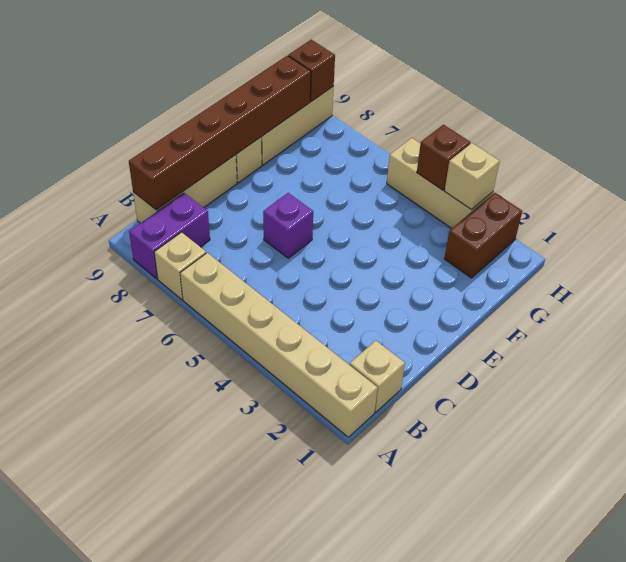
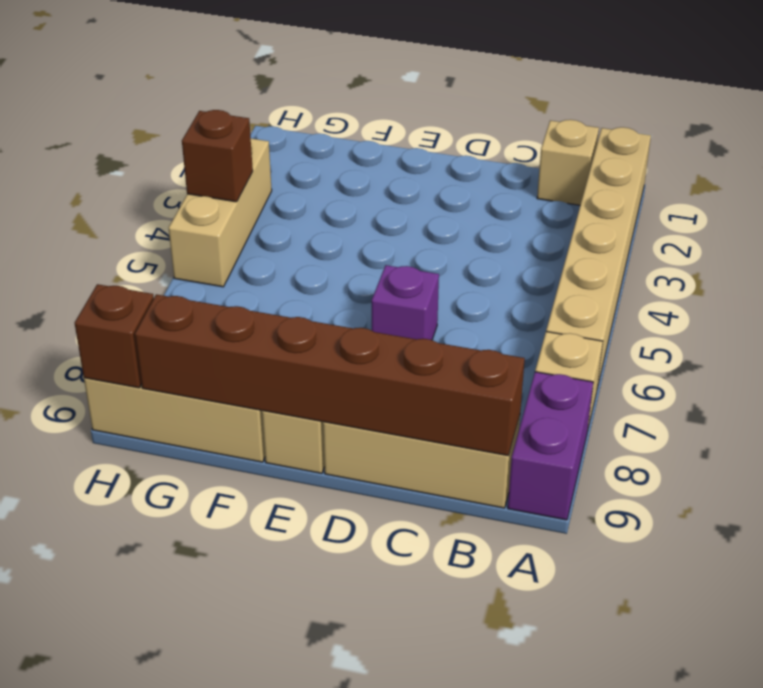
purple 1x2 brick [129,193,210,279] -> purple 1x2 brick turned to [508,372,593,520]
brown 1x2 brick [444,193,522,278] -> none
tan 1x1 brick [445,143,500,210] -> none

